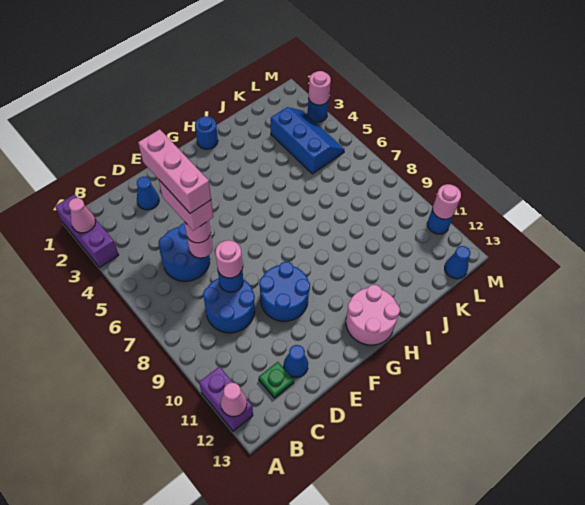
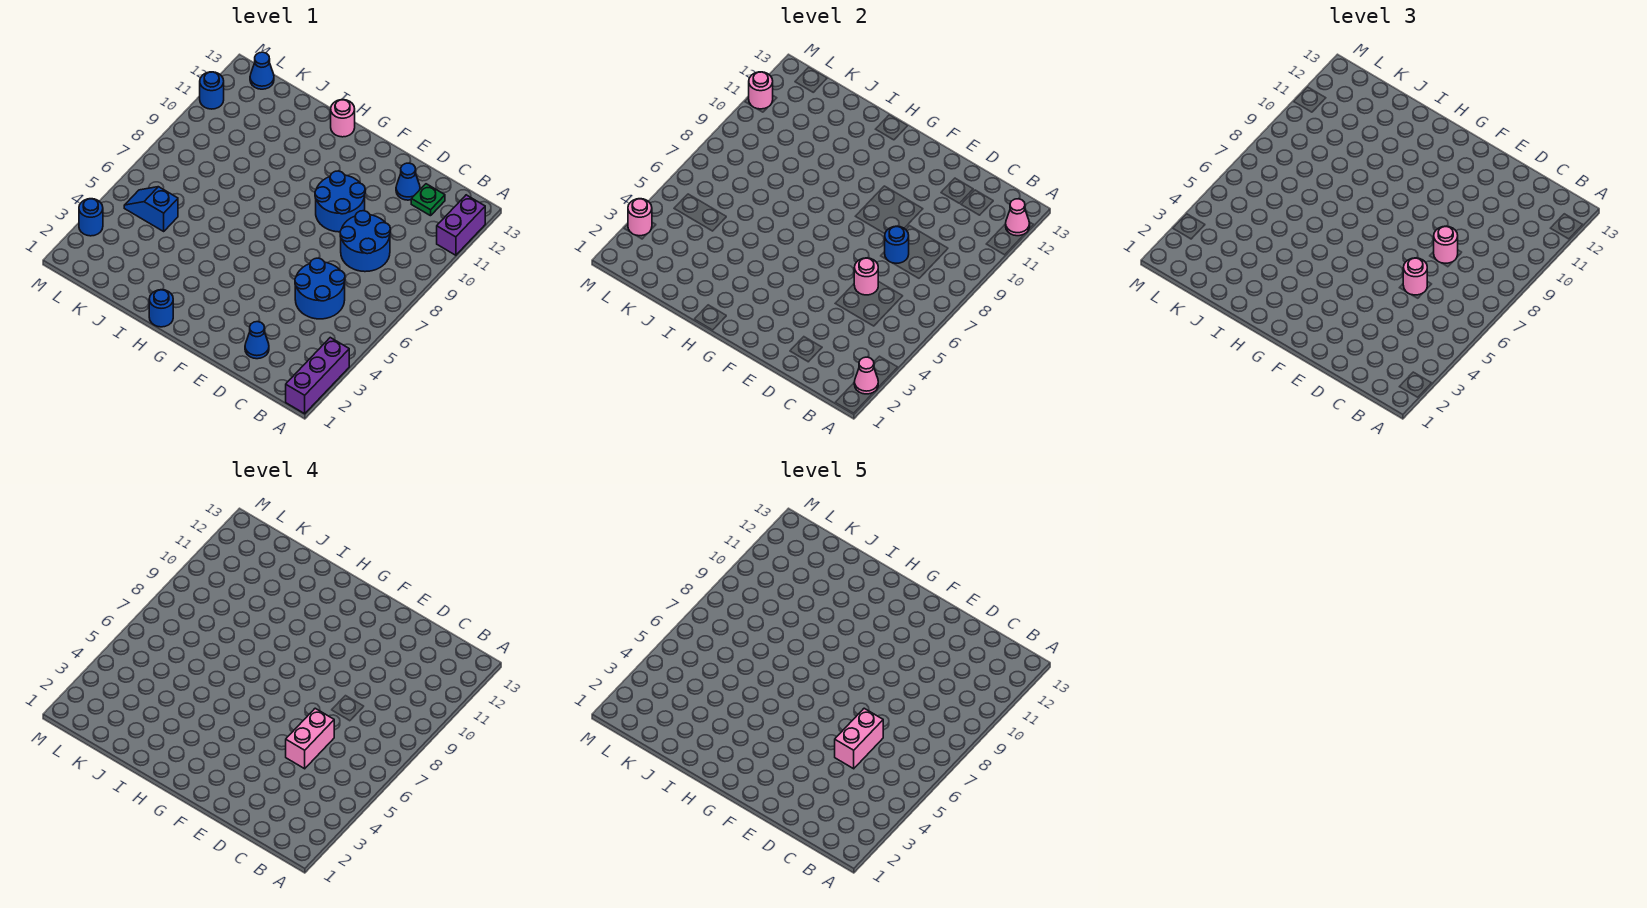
pink 1x3 brick [138,129,211,213] -> pink 1x2 brick [835,708,883,769]
pink 2x2 round brick [346,285,400,345] -> pink 1x1 round brick [331,100,355,137]
blue 2x3 slope [271,107,345,174] -> blue 1x2 slope [124,187,178,231]

